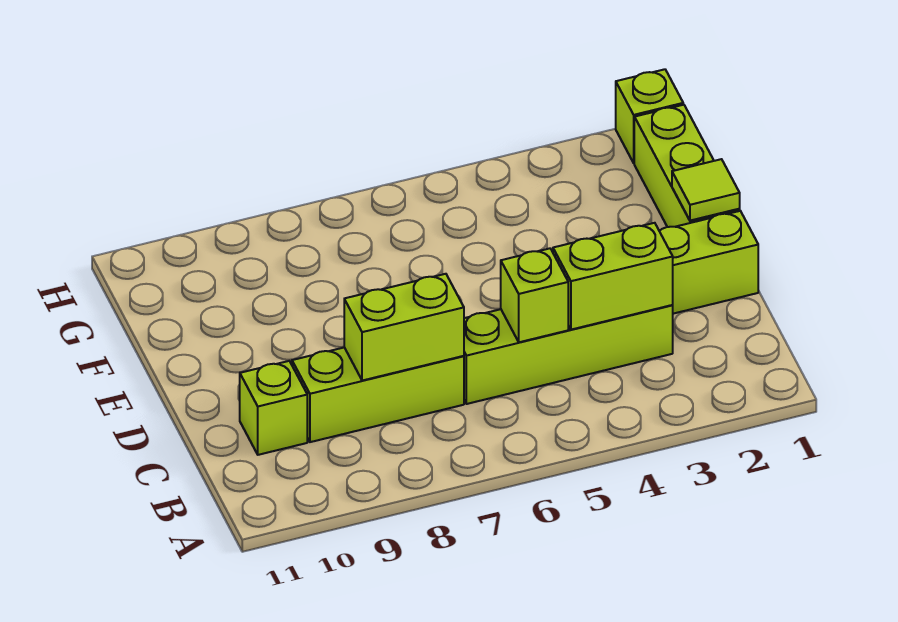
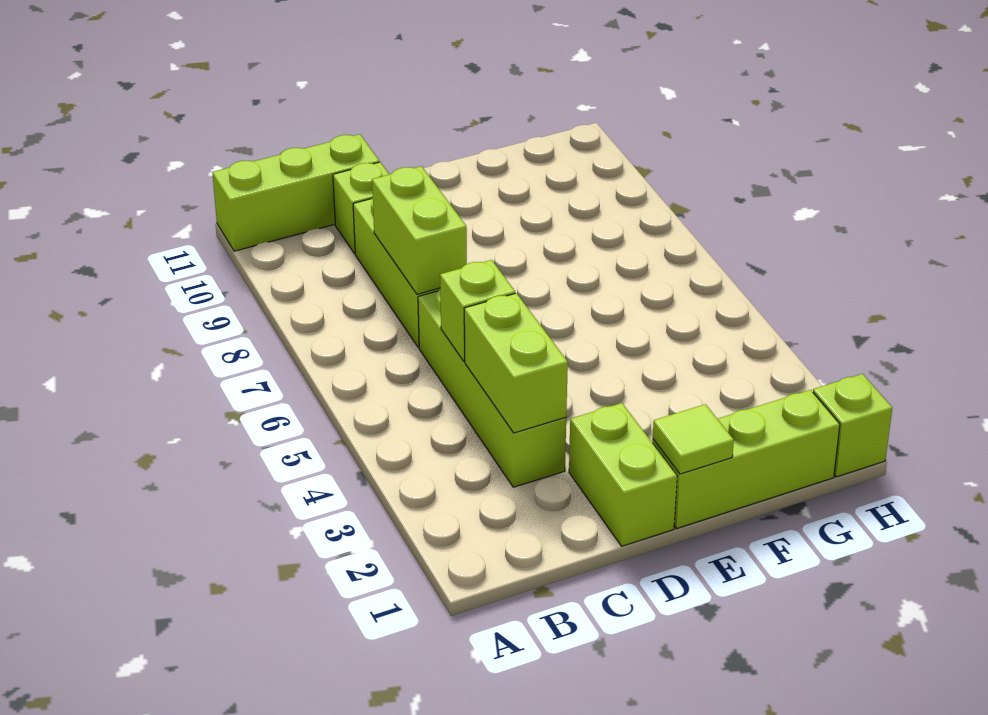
none -> lime 1x3 brick [212,134,379,251]

